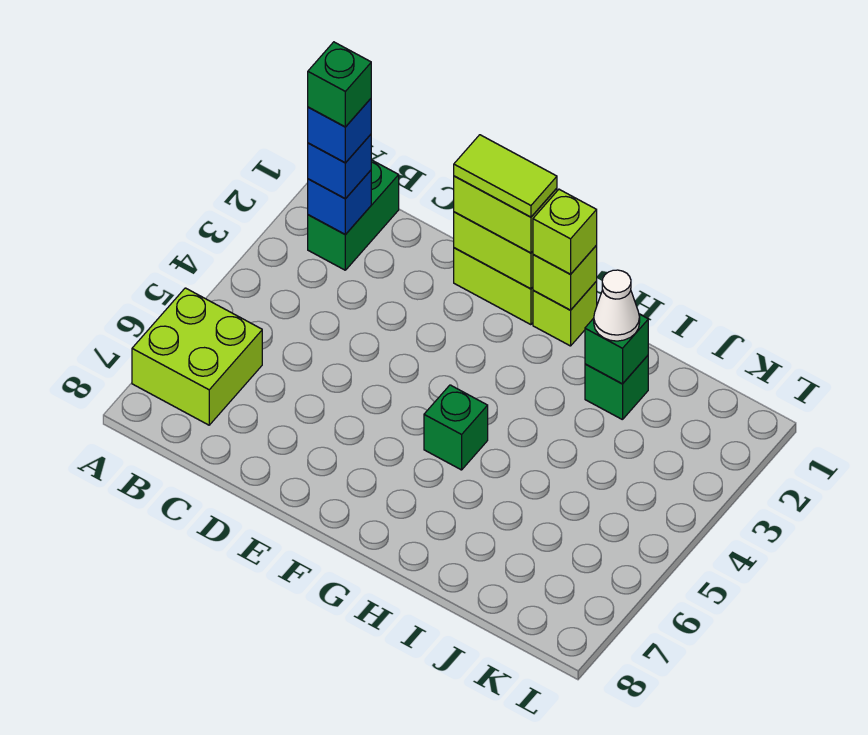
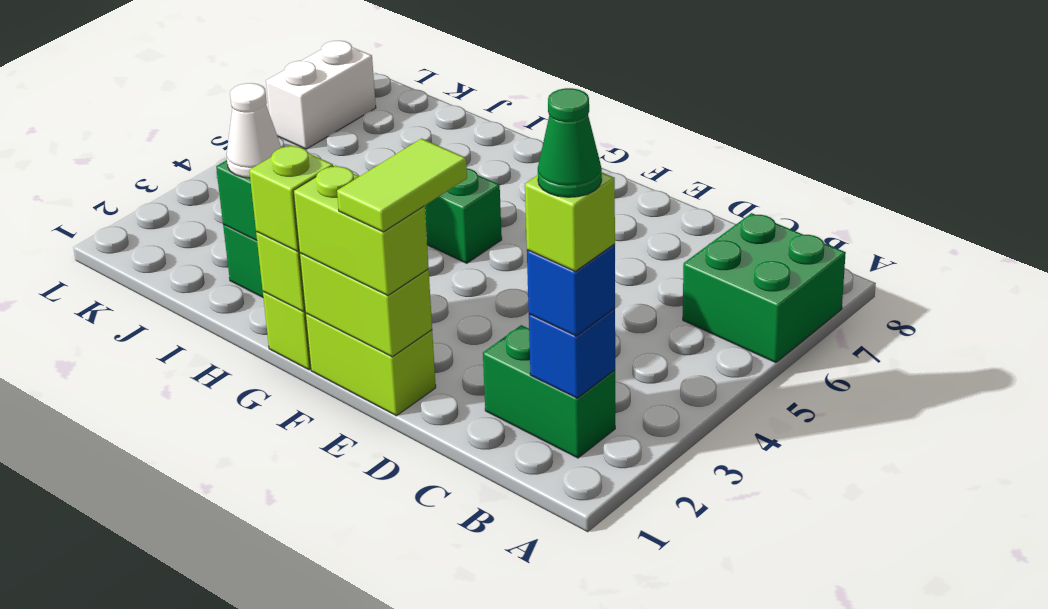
lime 2x2 brick [132,288,262,425] -> green 2x2 brick [683,213,846,363]
green 1x2 brick [308,160,399,270] -> green 1x2 brick turned to [483,325,615,458]
blue 1x1 brick [308,99,371,163] -> lime 1x1 brick [525,173,615,271]
green 1x1 brick [308,42,371,127] -> green 1x1 cone [538,88,602,197]
lime 1x2 tile [454,135,557,217] -> lime 1x2 tile turned to [337,139,467,232]
none -> white 1x2 brick [266,41,376,149]

